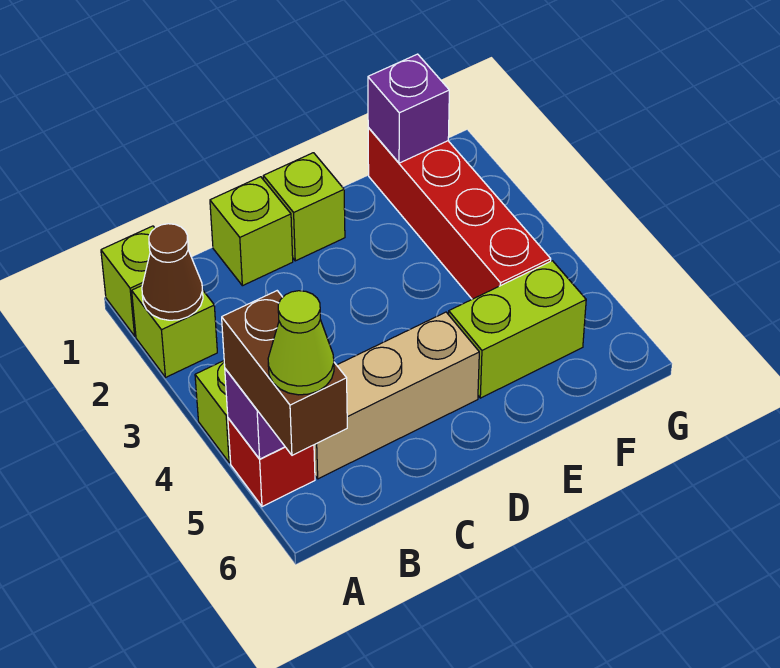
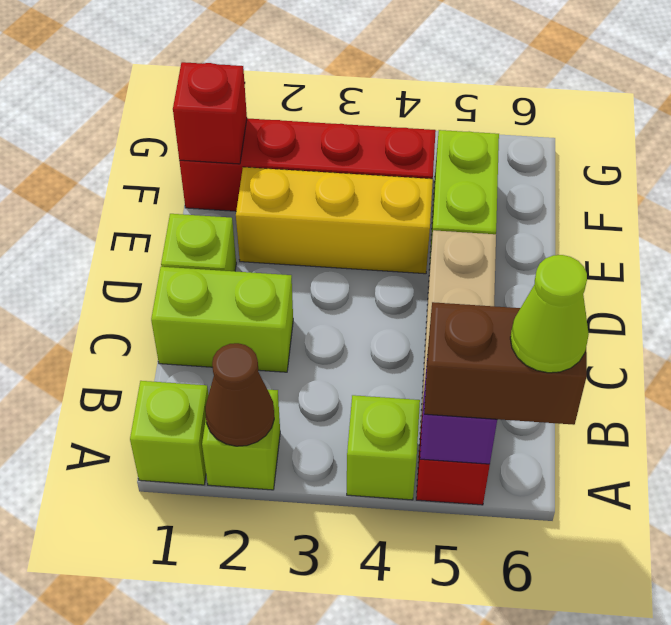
lime 1x1 brick [210,177,293,286] -> lime 1x2 brick [151,267,293,372]
none -> yellow 1x3 brick [236,167,433,274]
purple 1x1 brick [368,54,449,163] -> red 1x1 brick [173,62,247,164]

